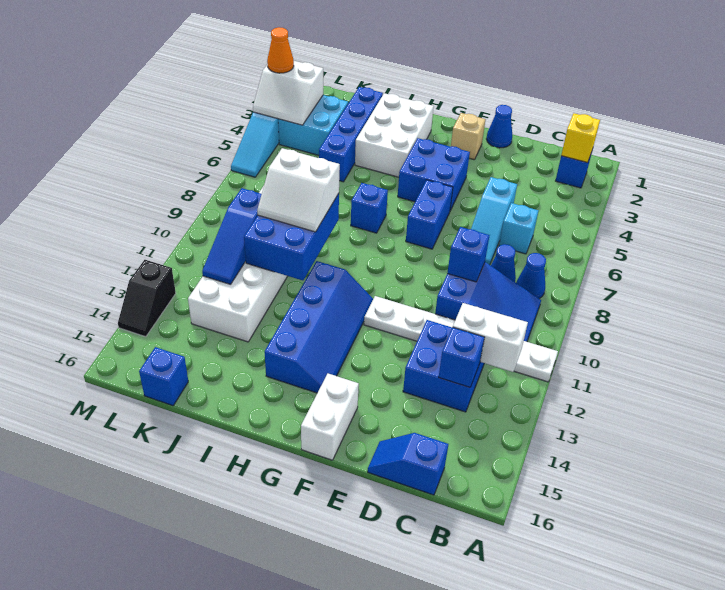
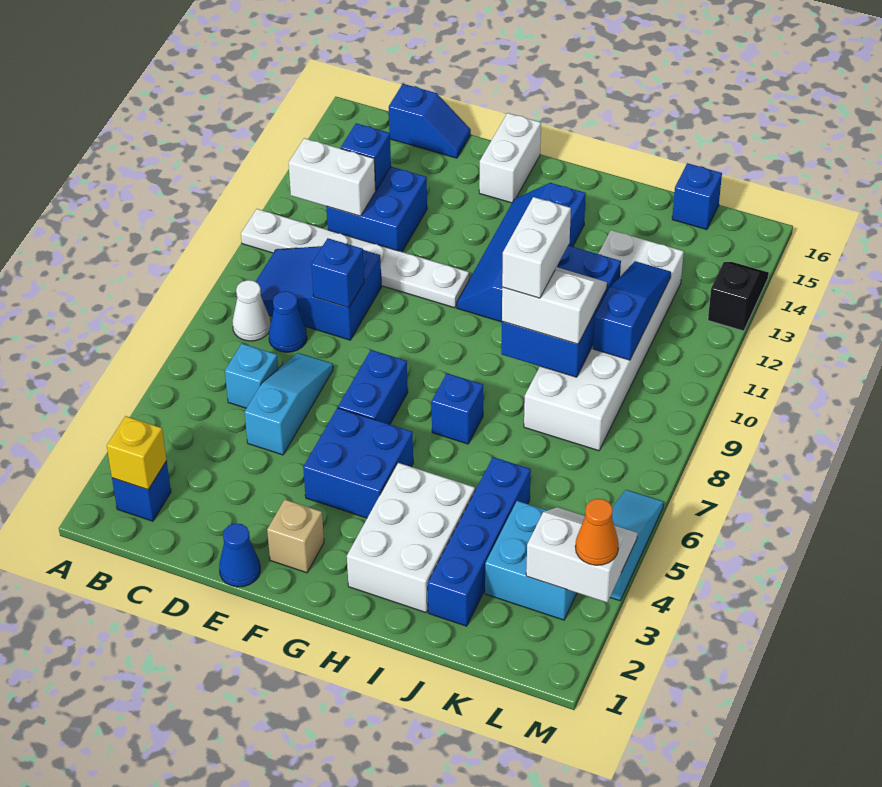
blue 1x1 cone [516,253,546,299] -> white 1x1 cone [233,280,270,341]
none -> white 1x2 brick [502,197,571,298]

